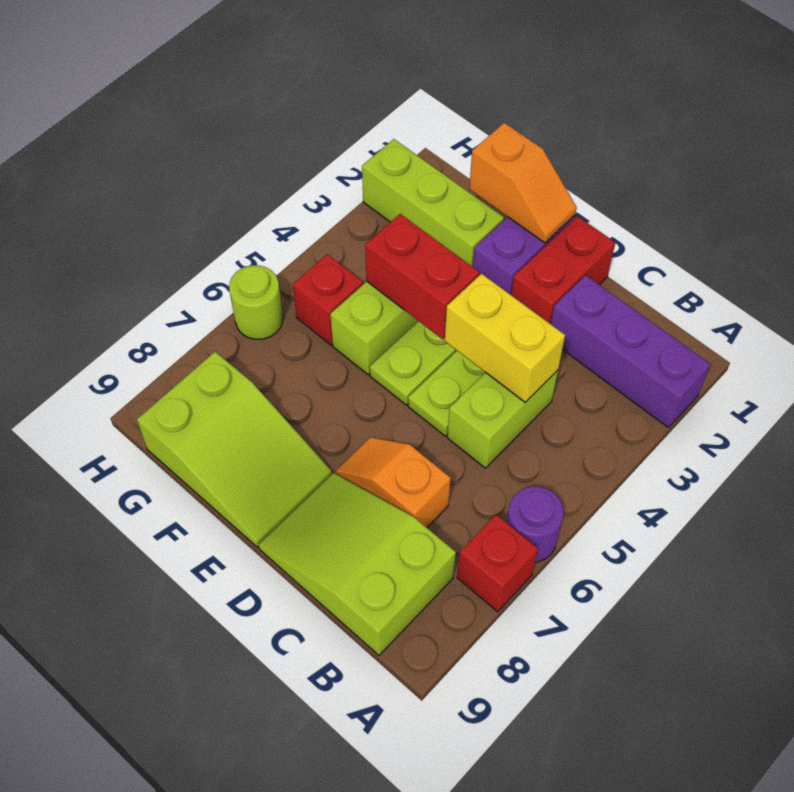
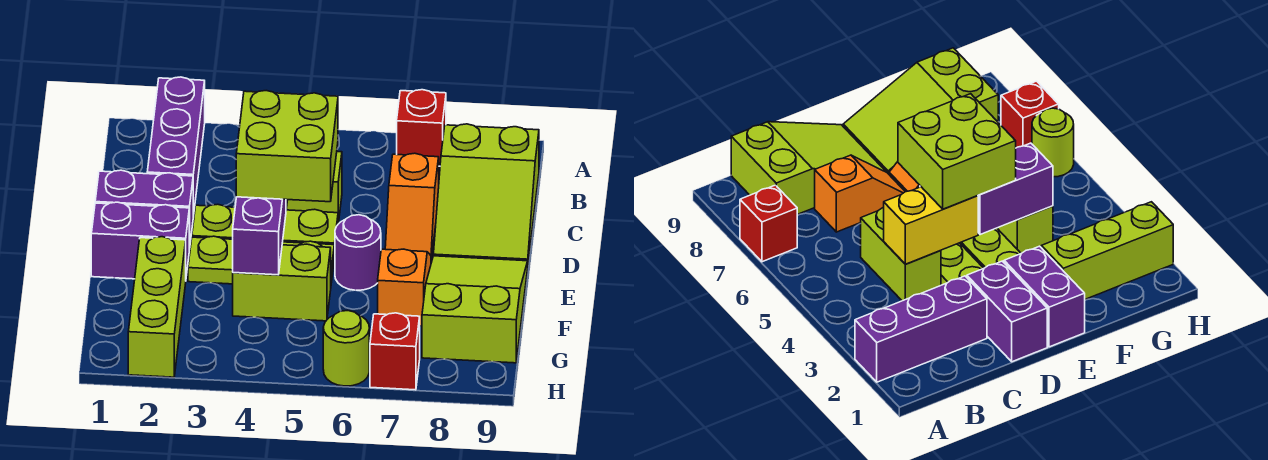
purple 1x1 round brick [507,486,564,562] -> purple 1x1 round brick moved to [335,215,381,290]
red 1x2 brick [511,216,615,324] -> purple 1x2 brick [95,170,193,249]
none -> lime 2x2 brick [236,91,338,202]
orange 1x2 slope [469,123,577,243] -> orange 1x2 slope moved to [378,249,431,326]
red 1x2 brick [365,214,479,339] -> purple 1x2 brick [233,197,286,275]
red 1x1 brick [293,254,363,345] -> red 1x1 brick moved to [370,313,420,390]

